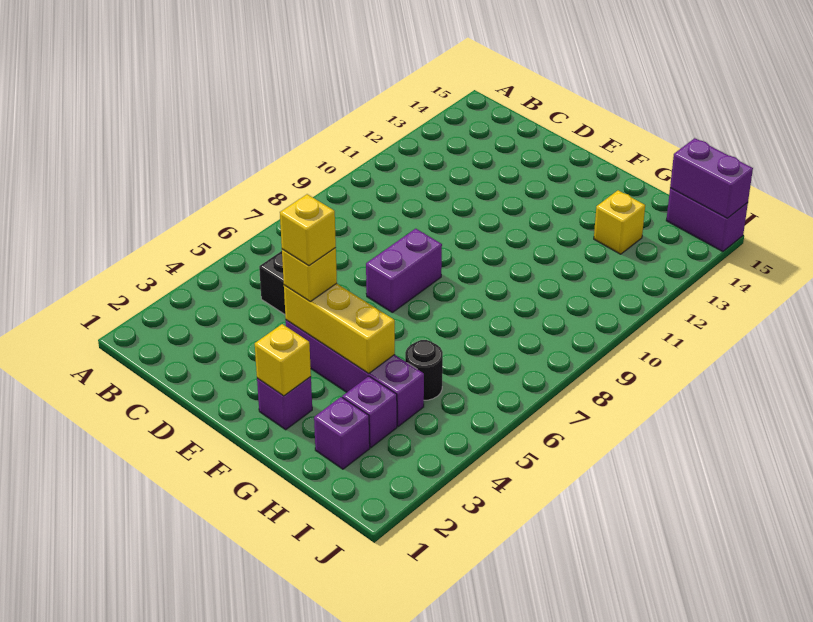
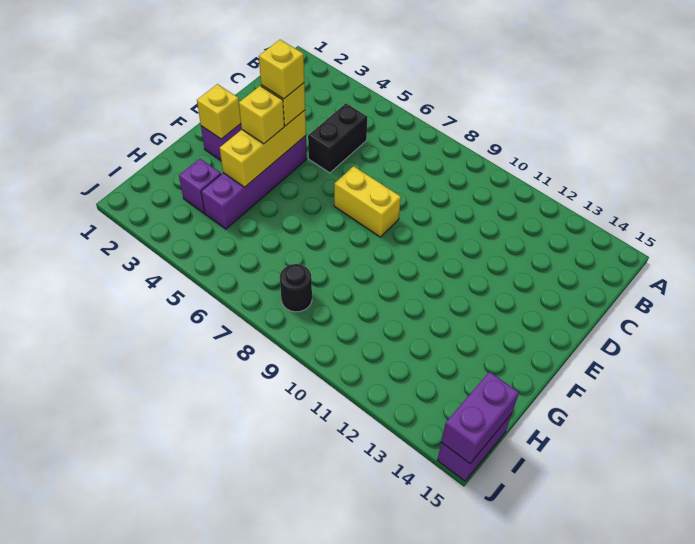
purple 1x2 brick [366,229,442,312] -> yellow 1x2 brick [334,166,401,237]
purple 1x1 brick [314,397,370,469] -> none
black 1x1 round brick [405,340,443,400] -> black 1x1 round brick moved to [280,264,312,312]
yellow 1x1 brick [594,190,645,254] -> yellow 1x1 brick moved to [239,86,284,144]

